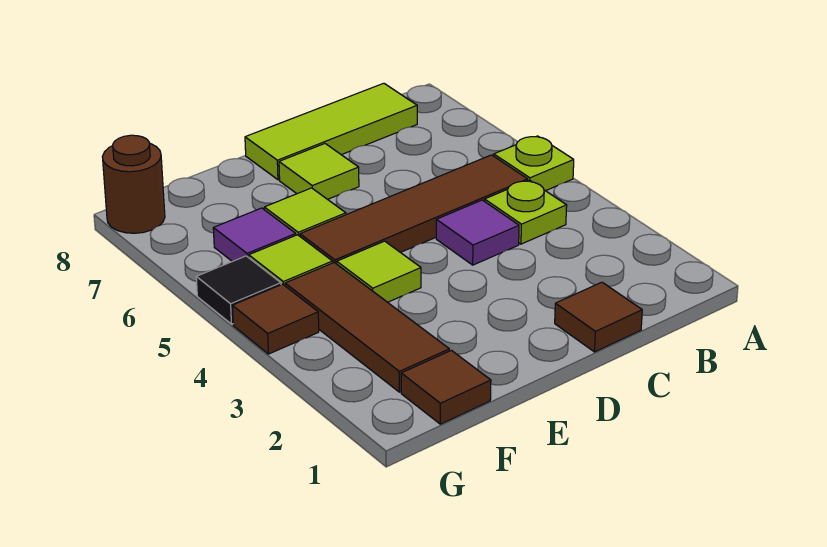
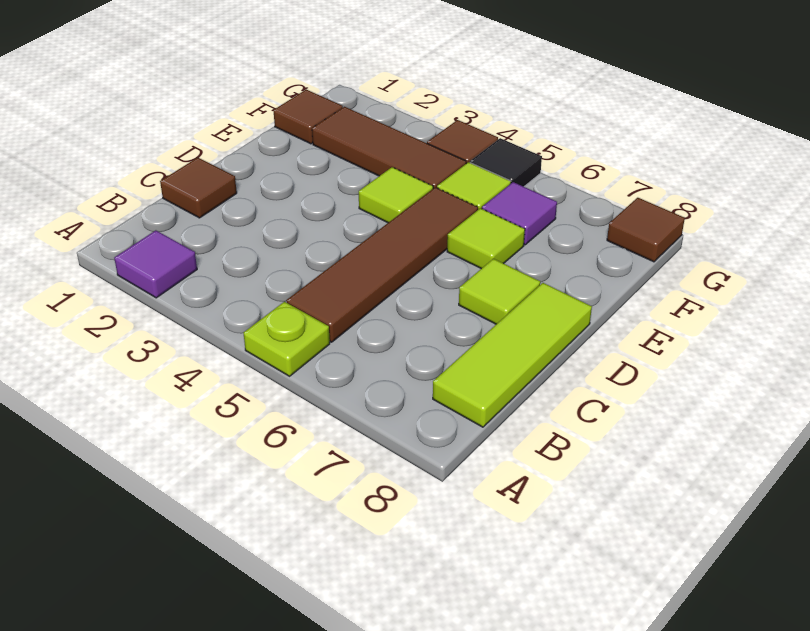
lime 1x1 plate [485,180,567,244] -> none
purple 1x1 tile [436,200,519,265] -> purple 1x1 tile moved to [114,230,197,298]
brown 1x1 round brick [102,135,165,233] -> brown 1x1 tile [607,198,685,262]

